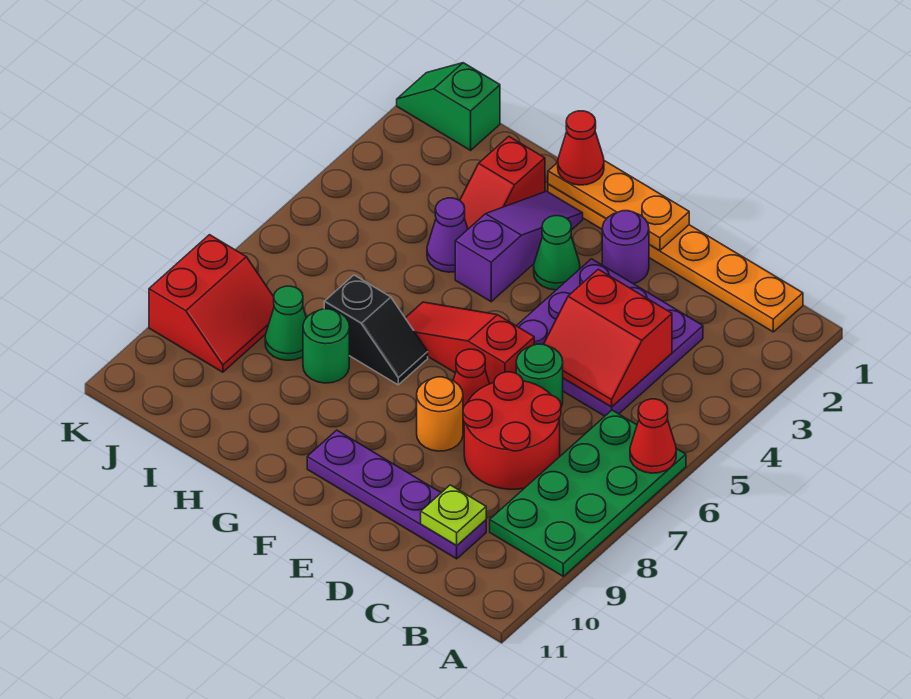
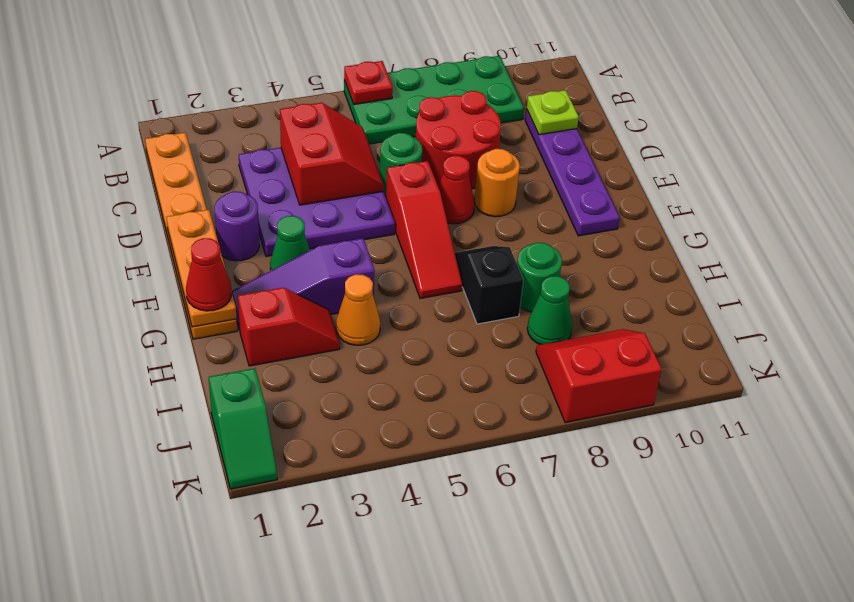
red 1x1 cone [630,399,676,473] -> red 1x1 plate [344,61,393,105]
purple 1x1 cone [427,198,468,272] -> orange 1x1 cone [336,274,380,345]

